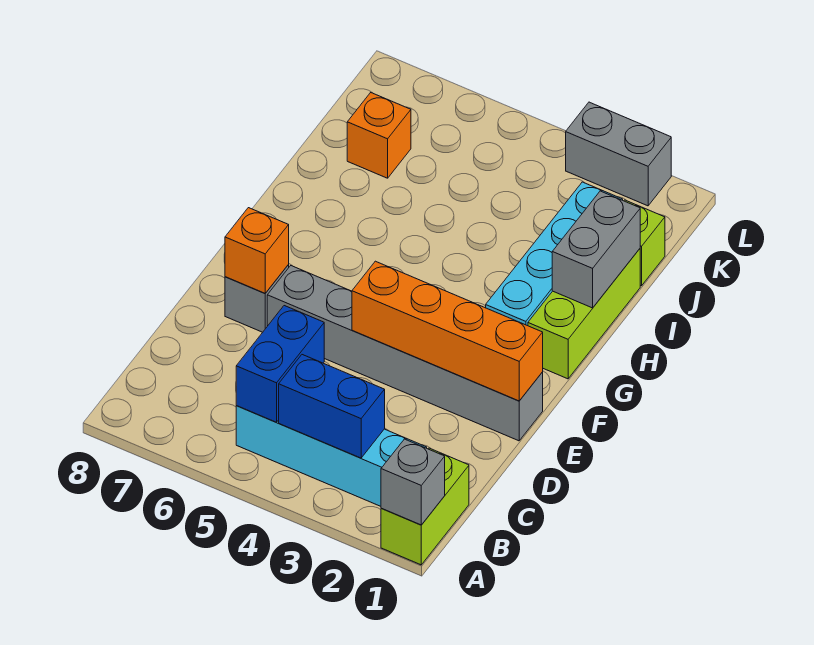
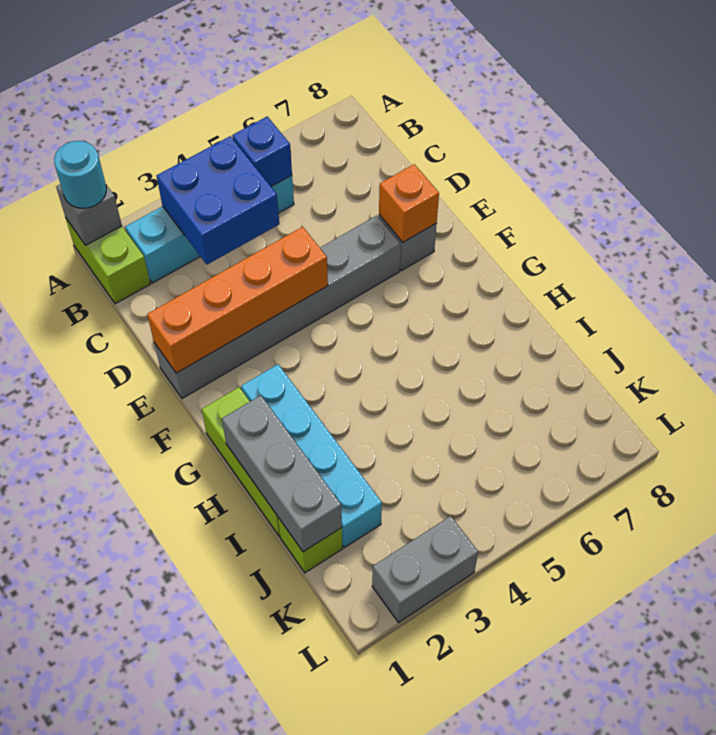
none -> cyan 1x1 round brick [54,141,106,208]
blue 1x2 brick [279,355,385,458] -> blue 2x2 brick [157,136,279,265]
blue 1x2 brick [236,306,324,422] -> blue 1x1 brick [232,116,292,186]
grey 1x2 brick [552,191,640,308] -> grey 1x3 brick [222,395,342,552]
orange 1x1 brick [347,93,411,178] -> none

